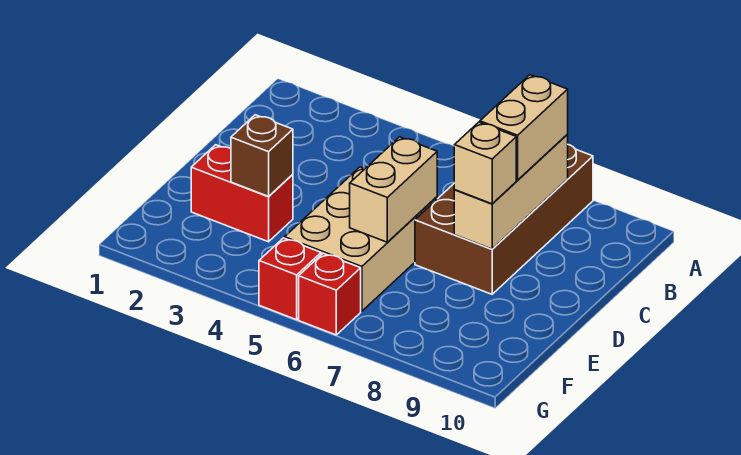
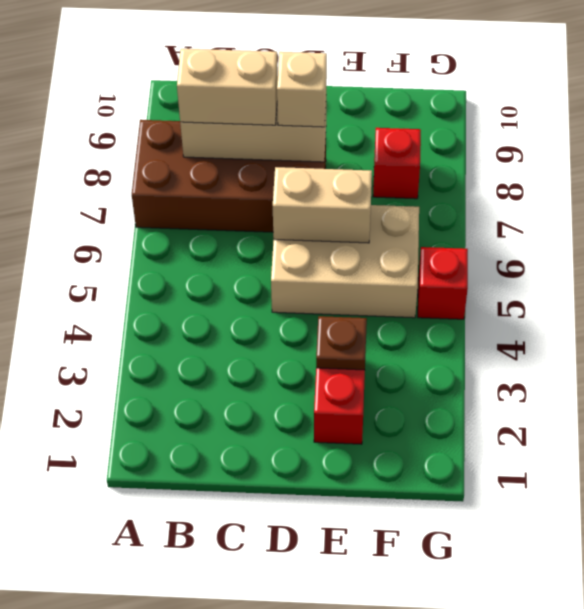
brown 1x1 brick [231,115,293,196] -> brown 1x1 plate [316,316,367,370]
red 1x1 brick [299,253,361,335] -> red 1x1 brick moved to [373,128,421,199]

